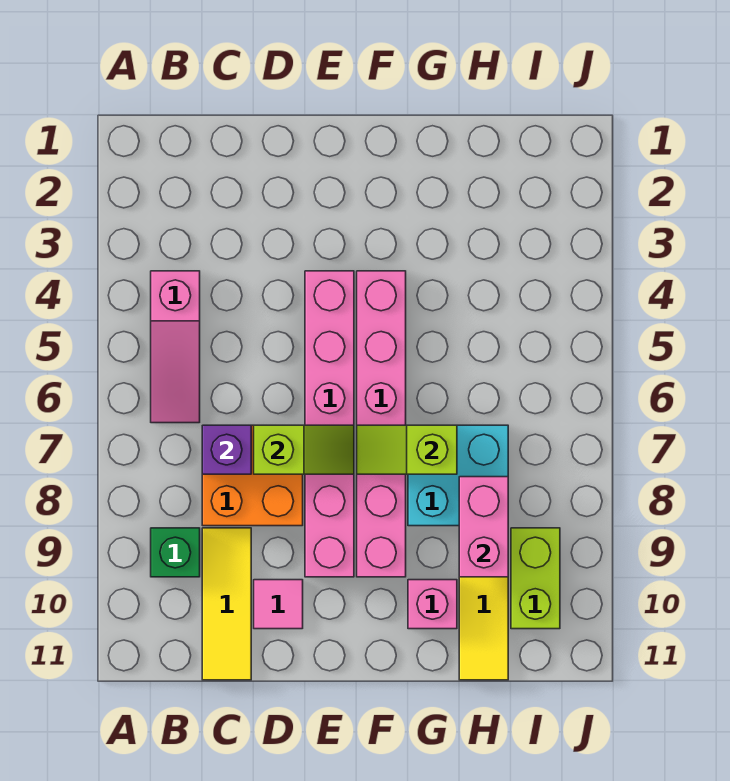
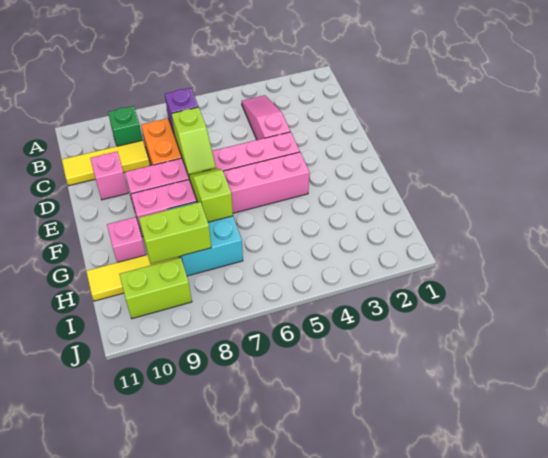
pink 1x3 slope [151,271,200,423] -> pink 1x3 slope turned to [242,95,290,140]
pink 1x1 tile [254,580,303,629] -> pink 1x1 brick [90,152,128,200]
pink 1x2 brick [459,477,508,577] -> lime 1x2 brick [139,202,211,264]

